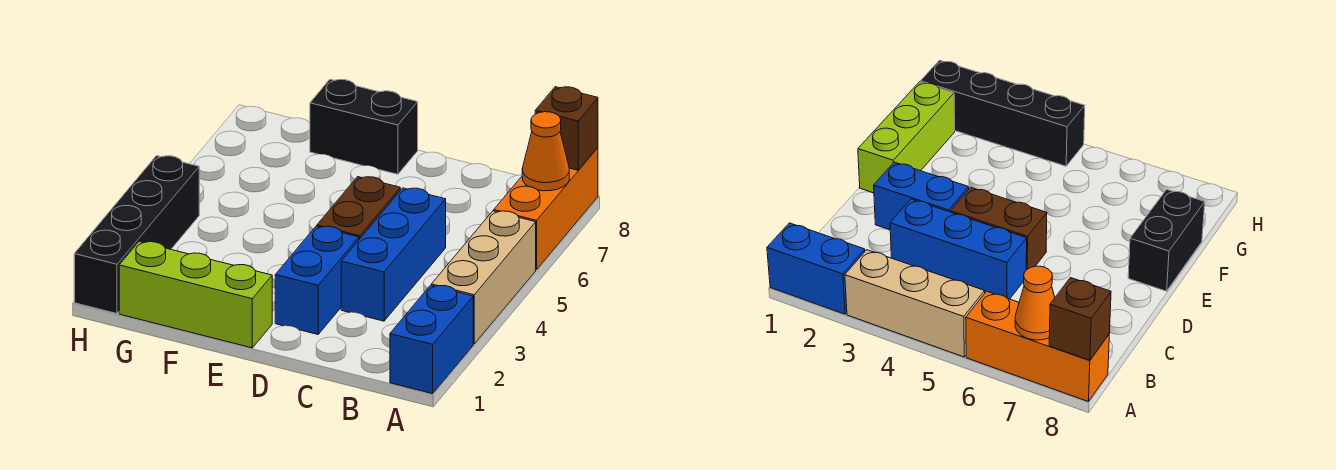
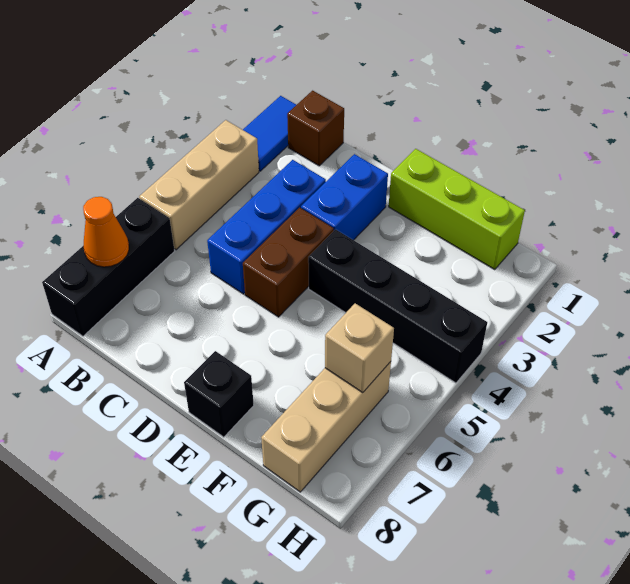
blue 1x2 brick [390,285,473,394] -> blue 1x2 tile [243,96,296,171]
orange 1x3 brick [494,148,598,270] -> black 1x3 brick [42,198,175,336]
brown 1x1 brick [535,87,598,170] -> brown 1x1 brick moved to [287,91,344,166]
black 1x2 brick [310,79,418,174] -> black 1x1 brick [184,351,254,437]
none -> tan 1x3 brick [261,362,391,492]
none -> tan 1x1 brick [325,303,394,392]
black 1x4 brick [74,156,199,314] -> black 1x4 brick turned to [308,229,487,383]

